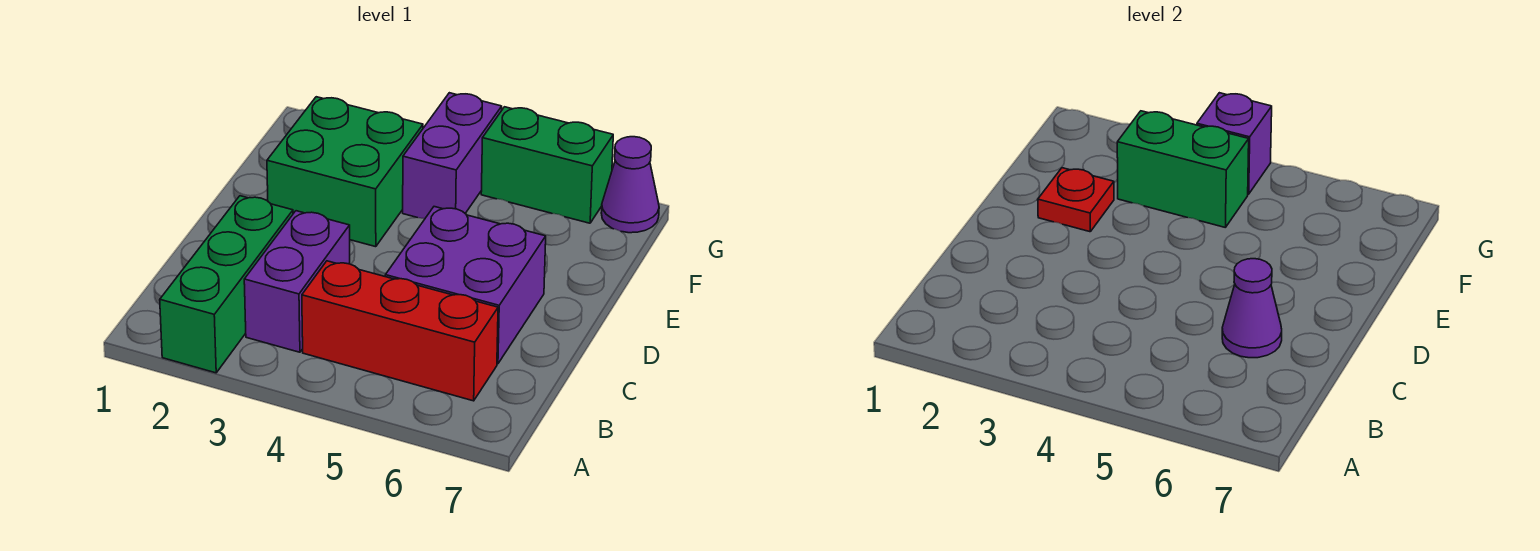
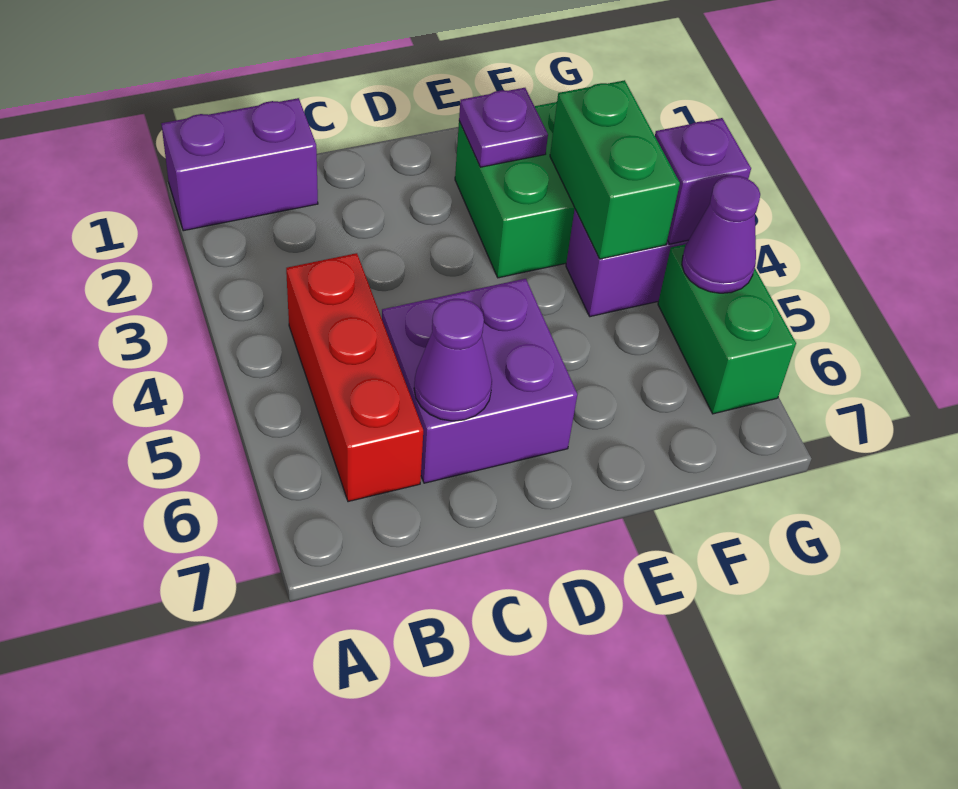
green 1x3 brick [160,196,293,373] -> none
purple 1x2 brick [244,211,350,352] -> purple 1x2 brick moved to [161,98,318,231]
red 1x1 plate [1038,168,1114,232] -> purple 1x1 plate [459,88,548,167]
purple 1x1 cone [601,137,659,233] -> purple 1x1 cone moved to [682,175,760,293]

